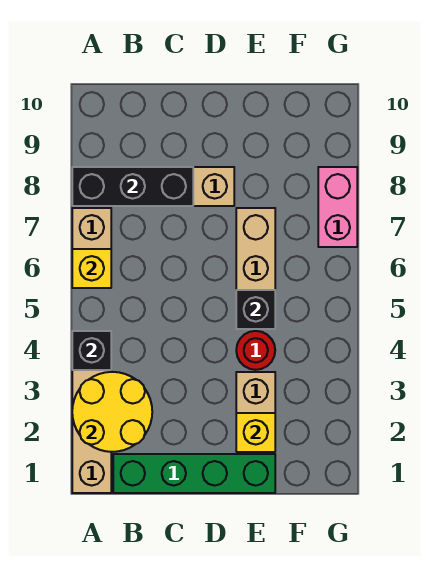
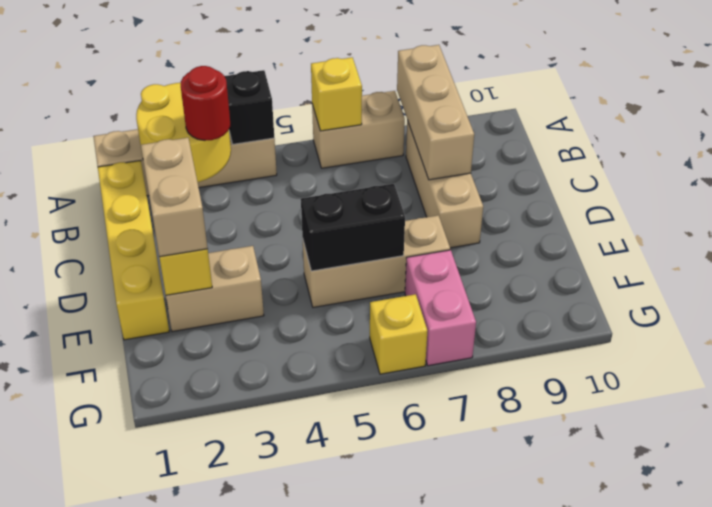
black 1x3 brick [72,167,193,206] -> tan 1x3 brick [397,45,474,180]
green 1x4 brick [113,454,275,493] -> yellow 1x4 brick [98,160,169,340]
none -> tan 1x2 brick [141,138,208,257]
red 1x1 round brick [236,331,275,370] -> red 1x1 round brick moved to [181,66,230,140]
black 1x1 brick [236,290,275,329] -> black 1x2 brick [301,184,405,271]
none -> yellow 1x1 brick [370,294,427,374]
pink 1x2 brick [318,167,357,247] -> pink 1x2 brick turned to [405,250,476,366]

